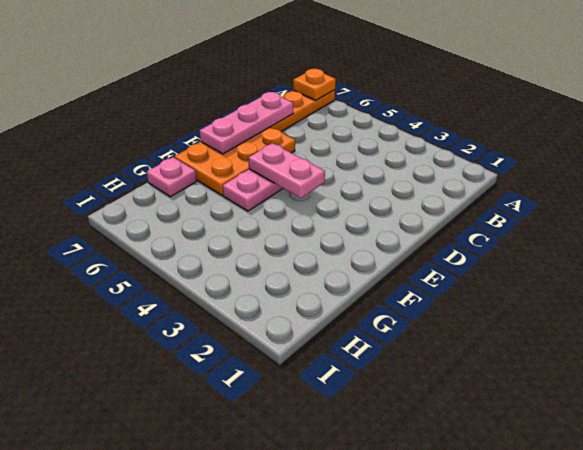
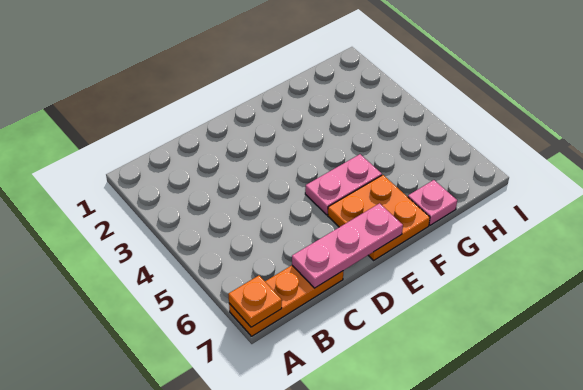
orange 2x3 plate [174,127,295,195] -> orange 2x2 plate [328,175,430,260]
pink 1x2 plate [248,143,325,198] -> none

